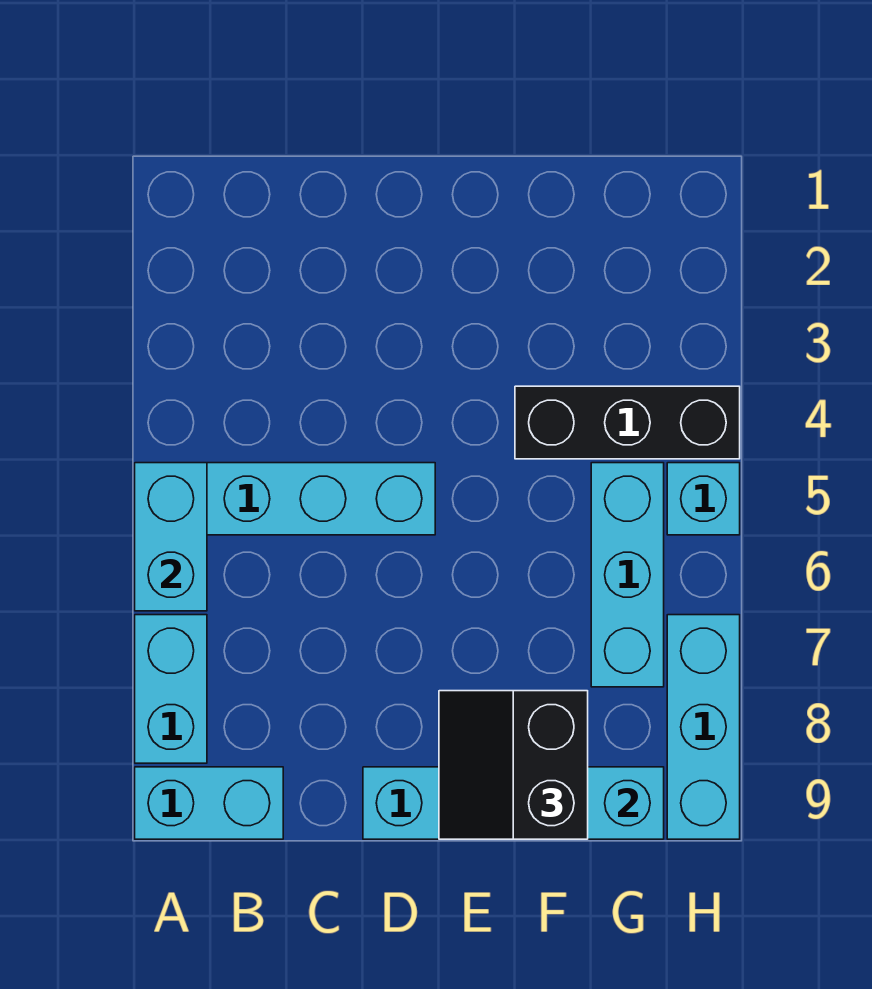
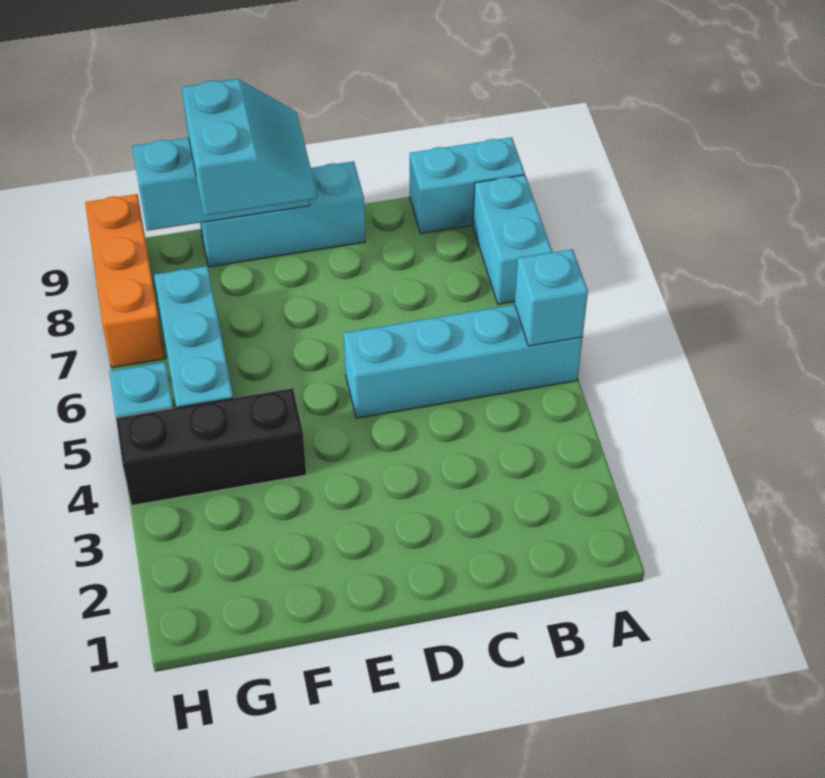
cyan 1x2 brick [135,463,207,611] -> cyan 1x1 brick [515,249,588,346]
black 2x2 slope [439,691,588,839] -> cyan 2x2 slope [182,79,317,216]
cyan 1x3 brick [667,615,740,839] -> orange 1x3 brick [85,194,165,368]

